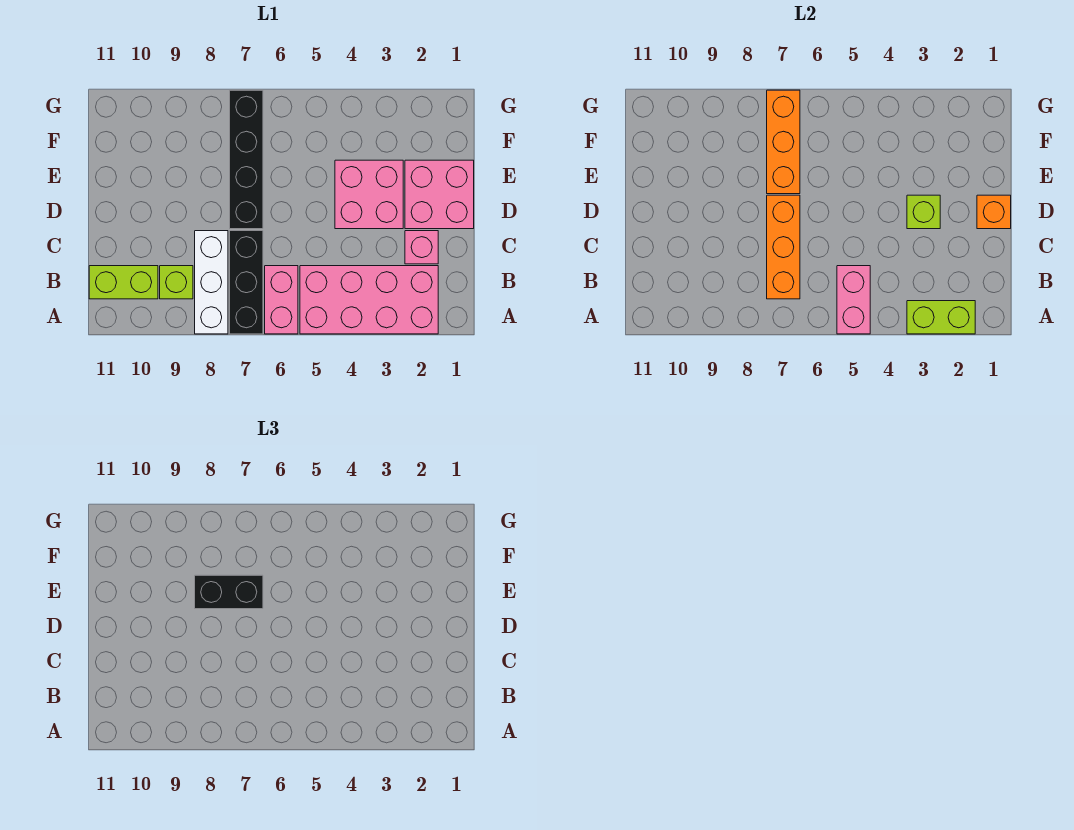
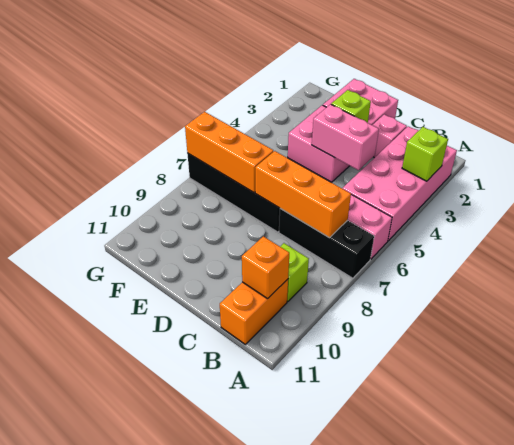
lime 1x2 brick [907,301,975,334] -> lime 1x1 brick [402,127,448,181]
pink 1x2 brick [837,266,870,334] -> pink 1x2 brick moved to [312,104,379,170]
white 1x3 brick [195,231,228,334] -> none
lime 1x2 brick [89,266,158,299] -> orange 1x2 brick [220,279,288,344]
orange 1x1 brick [977,195,1011,229] -> orange 1x1 brick moved to [242,236,289,299]
black 1x2 brick [195,575,263,609] -> none

